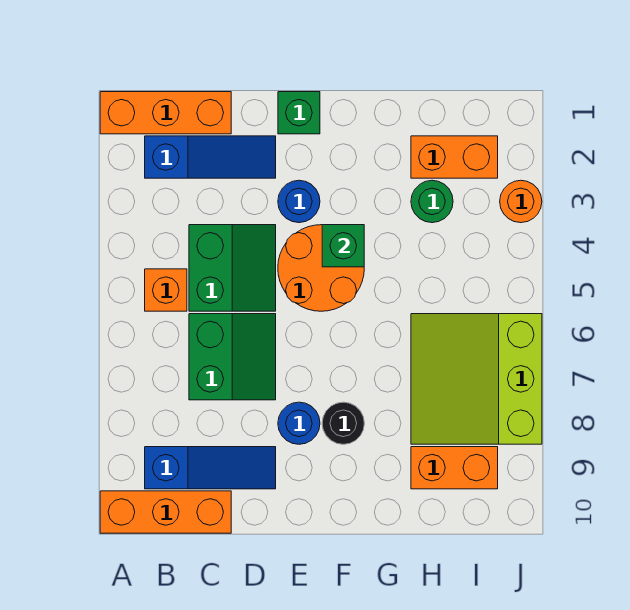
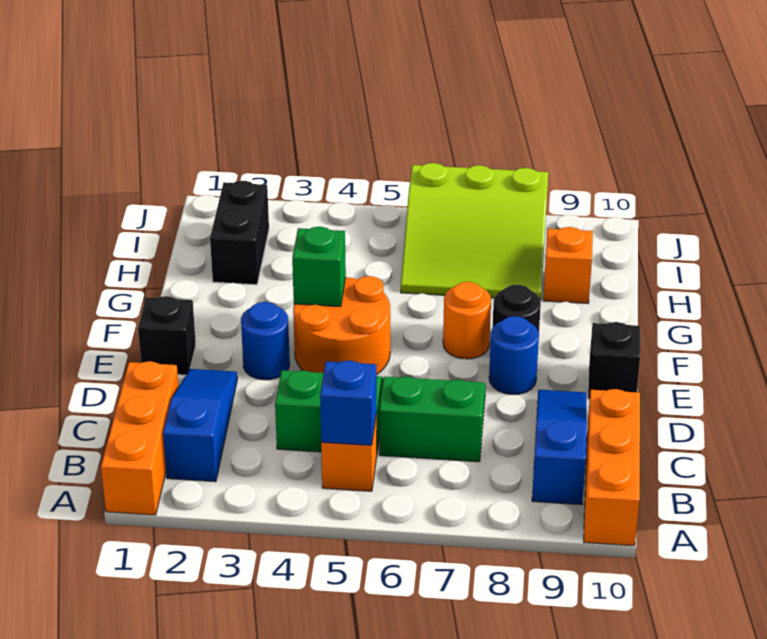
none -> blue 1x1 brick [320,360,376,445]
green 1x1 brick [278,92,320,134] -> black 1x1 brick [138,296,196,375]
none -> black 1x1 brick [588,322,640,399]
orange 1x2 brick [411,136,498,178] -> black 1x2 brick [210,181,269,285]
green 1x1 round brick [411,180,453,223] -> none
orange 1x2 brick [411,447,498,489] -> orange 1x1 brick [543,227,593,303]
orange 1x1 round brick [500,180,542,223] -> orange 1x1 round brick moved to [443,282,491,359]

